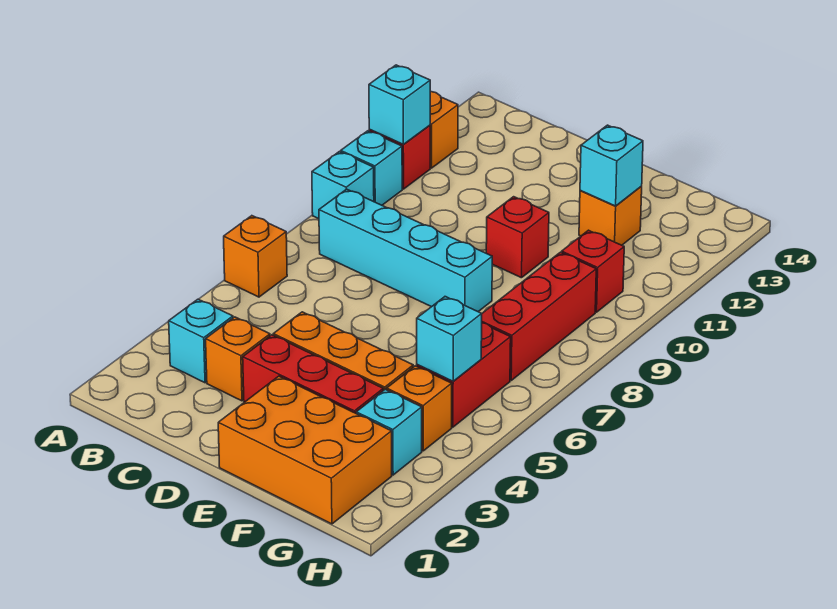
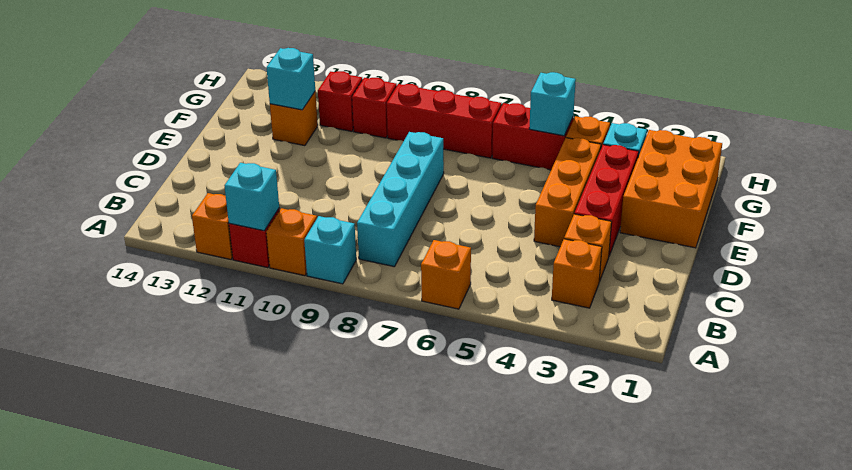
cyan 1x1 brick [341,131,402,205] -> orange 1x1 brick [266,208,317,276]
cyan 1x1 brick [169,299,233,383] -> orange 1x1 brick [552,239,602,308]
red 1x1 brick [486,197,549,278] -> red 1x1 brick moved to [318,71,363,131]

